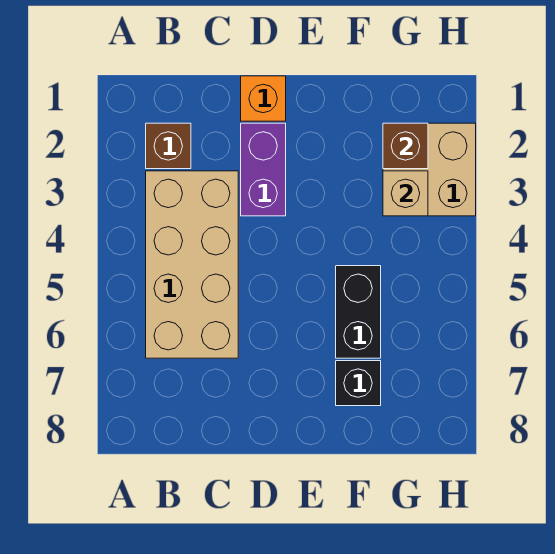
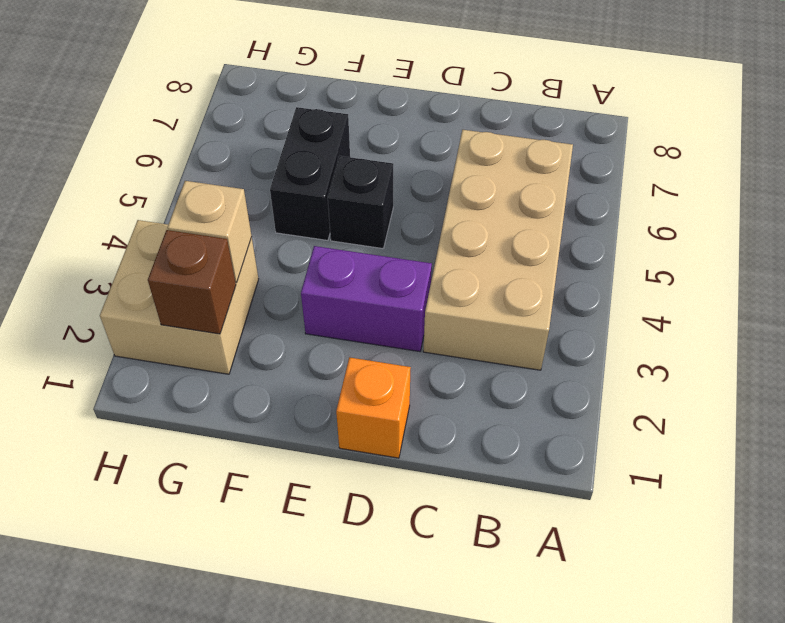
brown 1x1 brick [146,123,191,169] -> none
purple 1x2 brick [241,123,286,216] -> purple 1x2 brick turned to [301,246,432,352]
black 1x1 brick [336,361,381,406] -> black 1x1 brick moved to [328,156,393,249]

